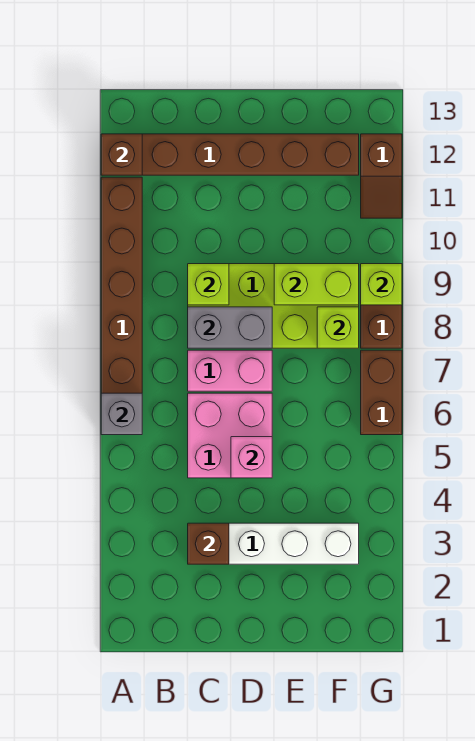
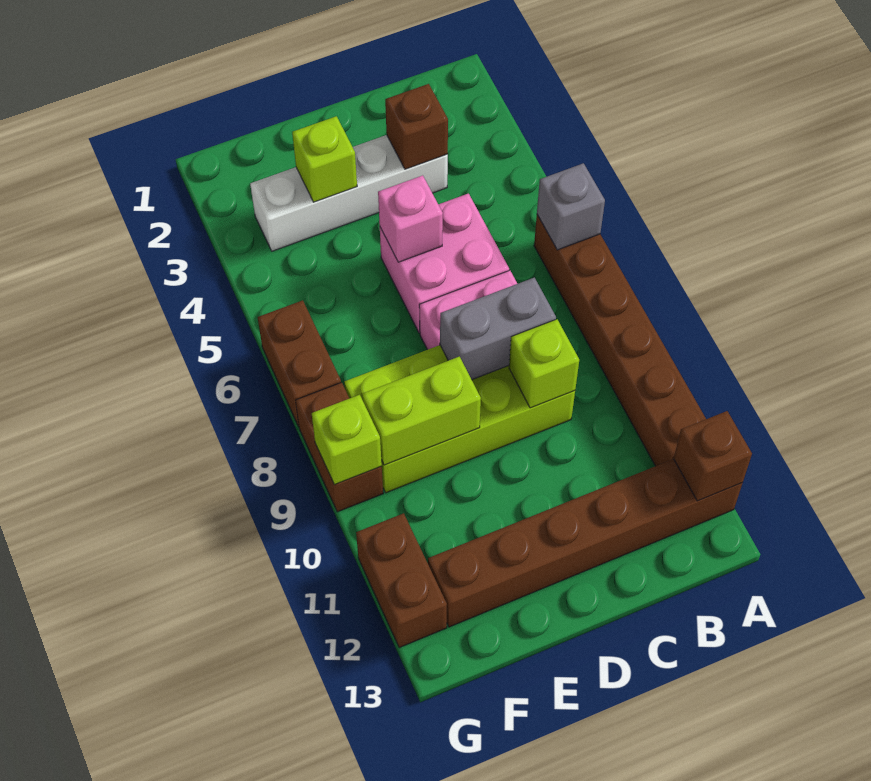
lime 1x1 brick [317,307,359,348] -> lime 1x1 brick moved to [292,116,357,202]
brown 1x2 slope [361,134,402,218] -> brown 1x2 brick [356,513,447,648]

